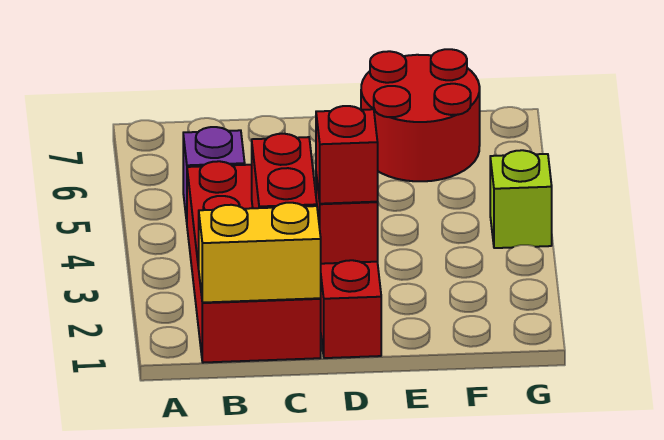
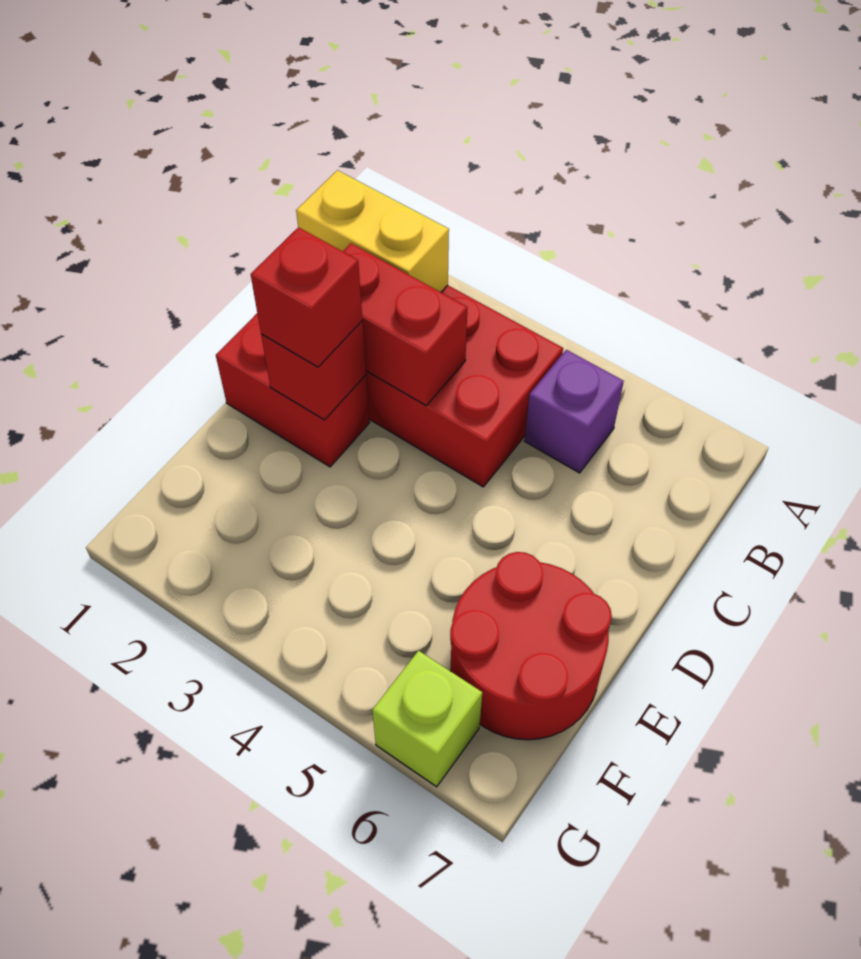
yellow 1x2 brick [199,203,321,303] -> yellow 1x2 brick turned to [296,170,449,292]
lime 1x1 brick [490,150,552,248] -> lime 1x1 brick moved to [372,651,482,787]

